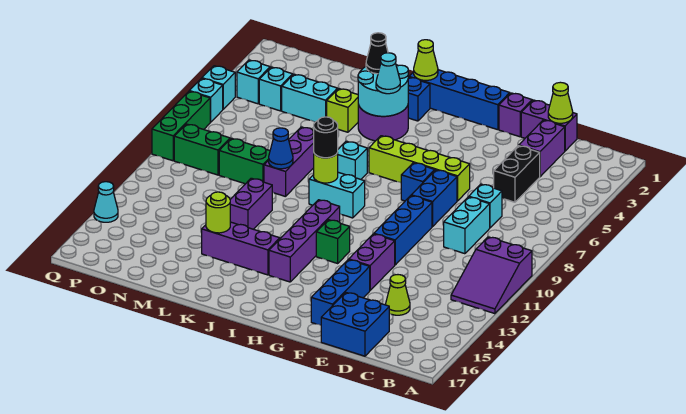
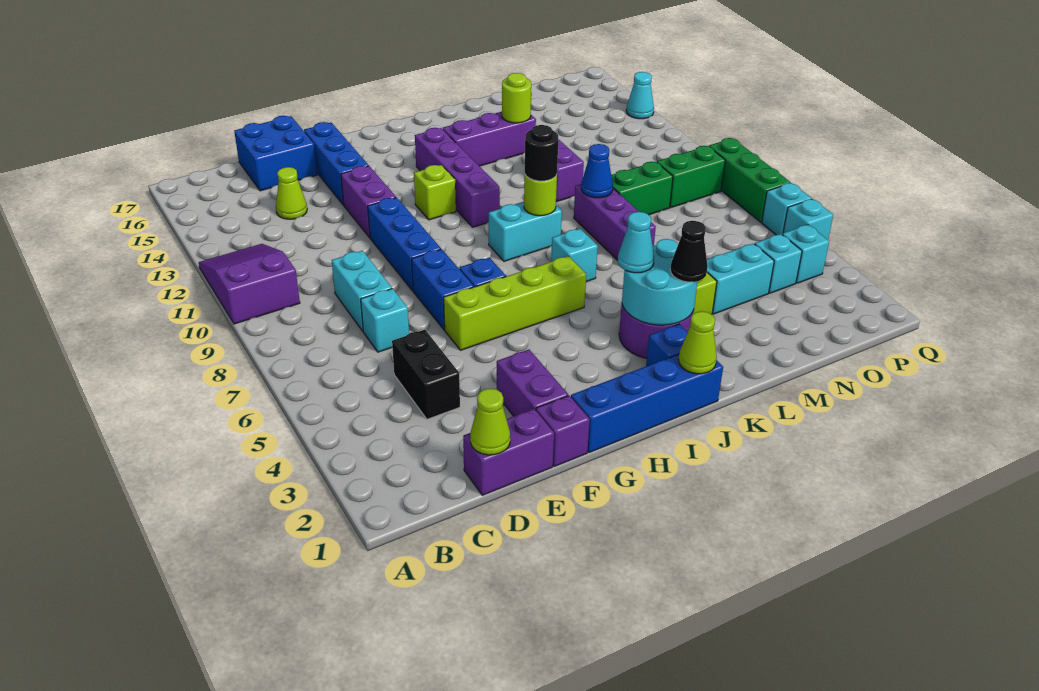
purple 1x2 brick [519,120,565,177] -> purple 1x2 brick moved to [497,350,568,416]
green 1x1 brick [316,220,350,263] -> lime 1x1 brick [414,165,456,220]

